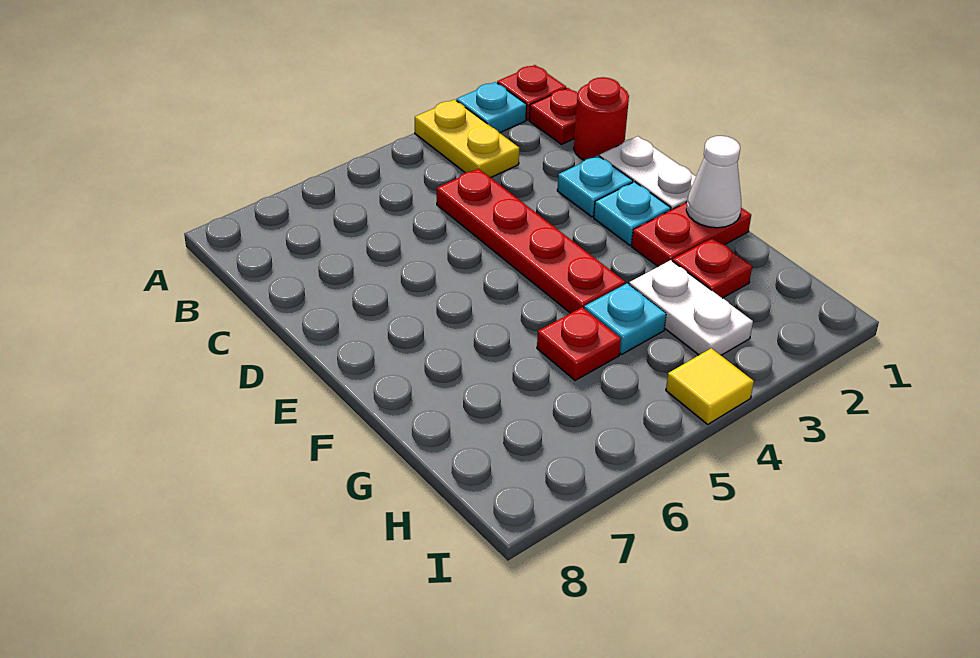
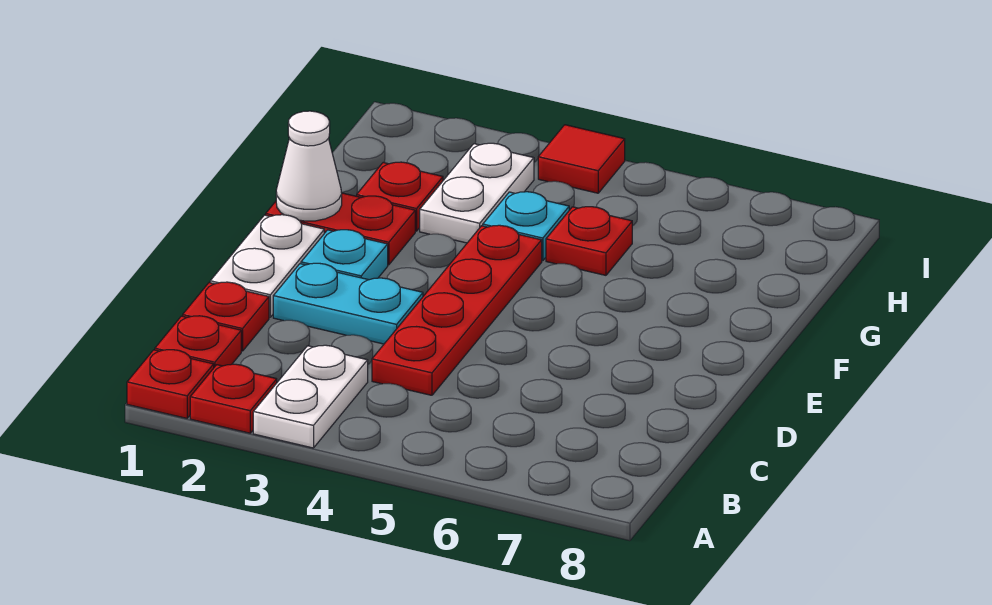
cyan 1x1 plate [457,82,527,133] -> red 1x1 plate [190,364,277,433]
yellow 1x2 plate [415,100,519,178] -> white 1x2 plate [253,345,368,448]
red 1x1 round brick [574,77,629,160] -> red 1x1 plate [183,282,269,351]
cyan 1x1 plate [557,155,633,217] -> cyan 1x2 plate [273,263,423,344]
yellow 1x1 tile [666,348,754,424] -> red 1x1 tile [538,125,625,193]

